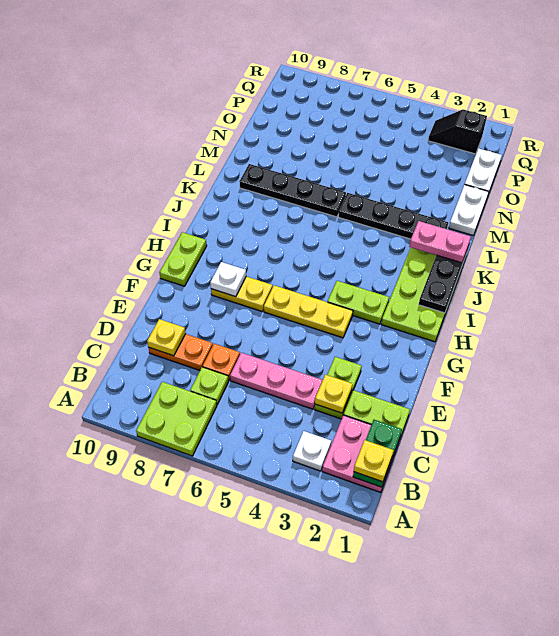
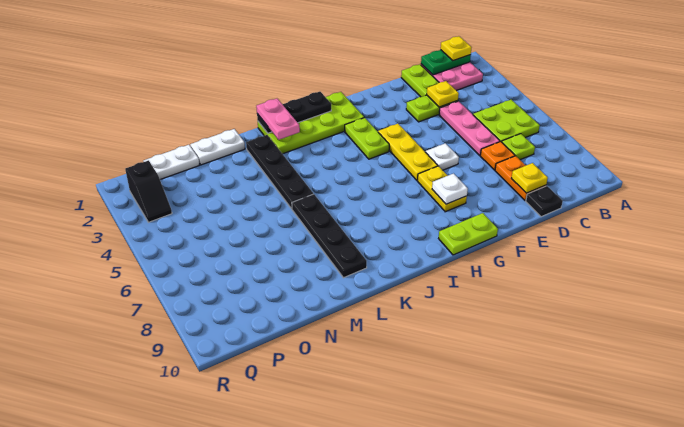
lime 2x2 plate [136,382,217,456] -> lime 2x2 plate moved to [473,100,540,142]
white 1x1 plate [293,431,331,471] -> white 1x1 plate moved to [426,143,459,170]
none -> black 1x1 plate [526,186,563,217]

